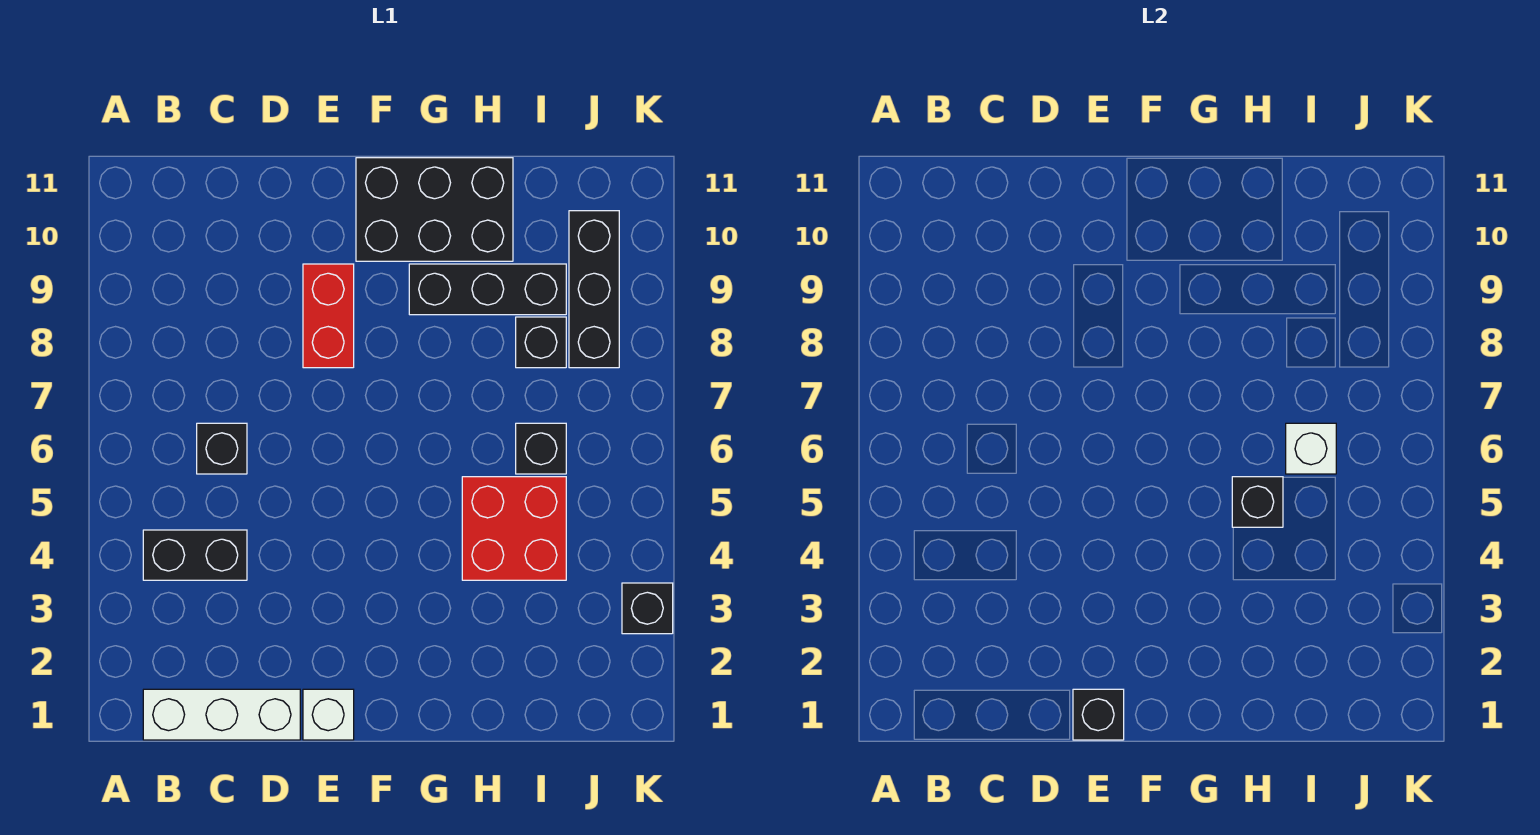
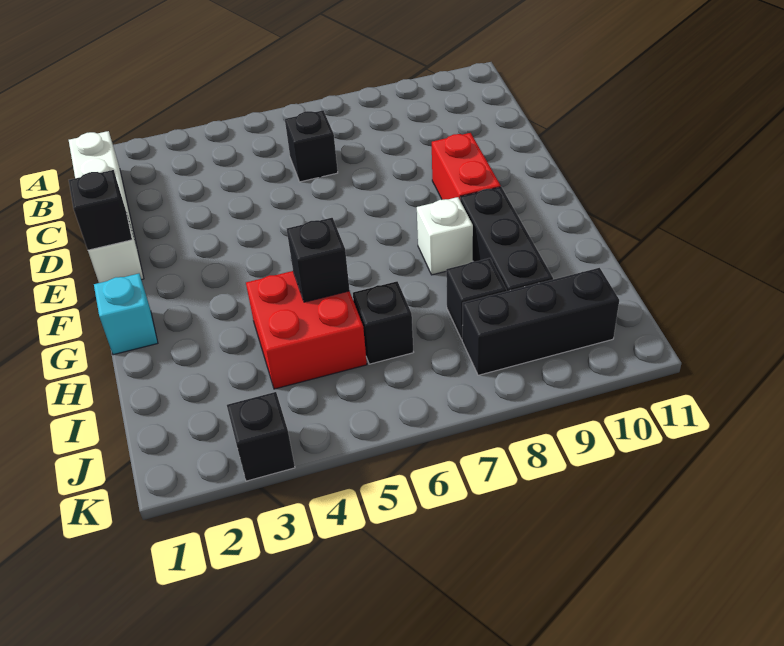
black 1x2 brick [143,530,247,580] -> none
red 1x2 brick [303,264,354,368] -> red 1x2 brick turned to [432,133,501,200]
black 2x3 brick [356,158,513,261] -> none
none -> cyan 1x1 brick [94,274,158,355]
white 1x1 brick [1286,423,1336,474] -> white 1x1 brick moved to [417,197,473,275]

